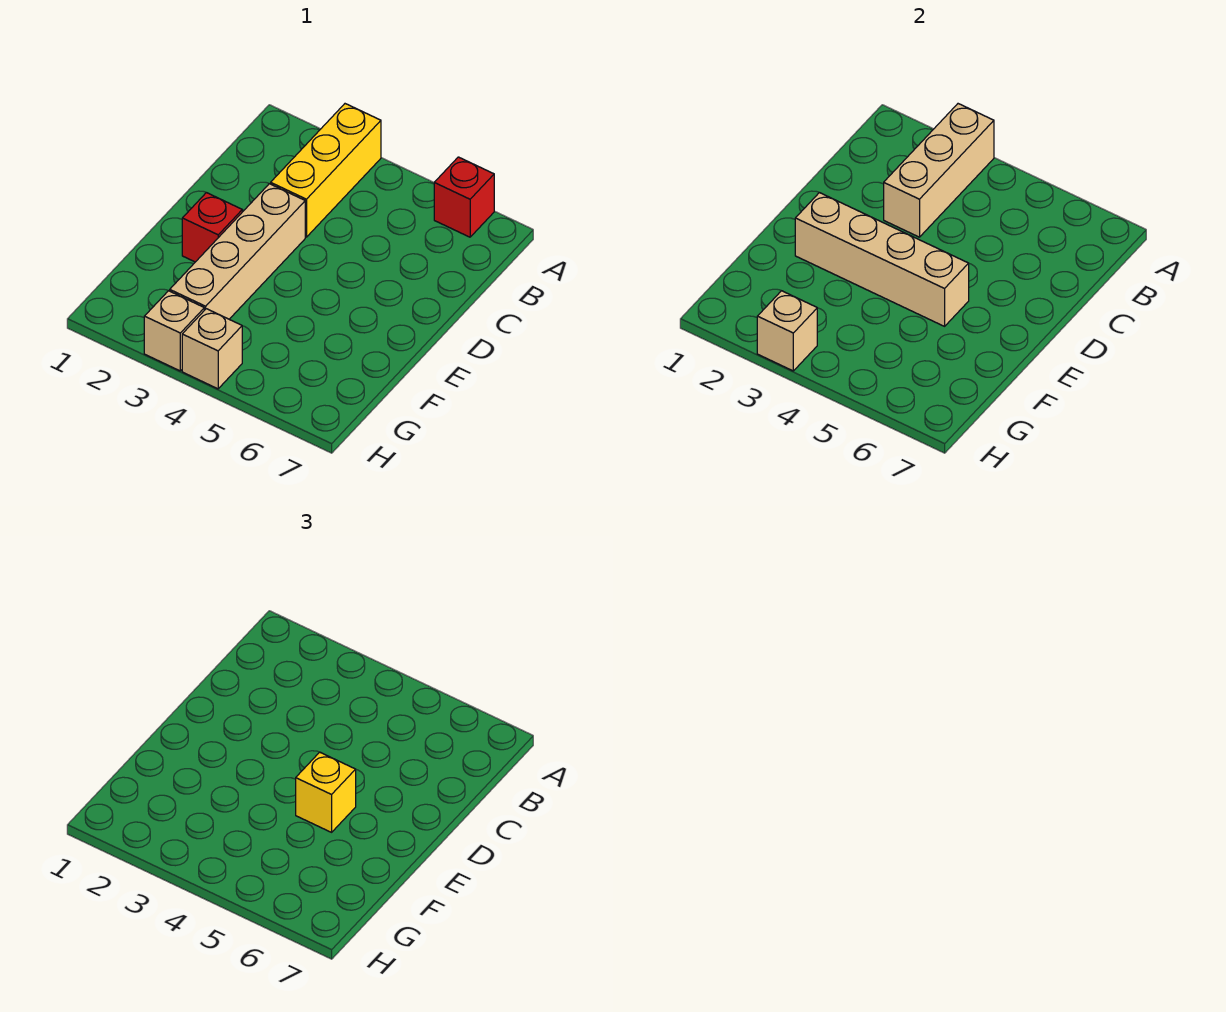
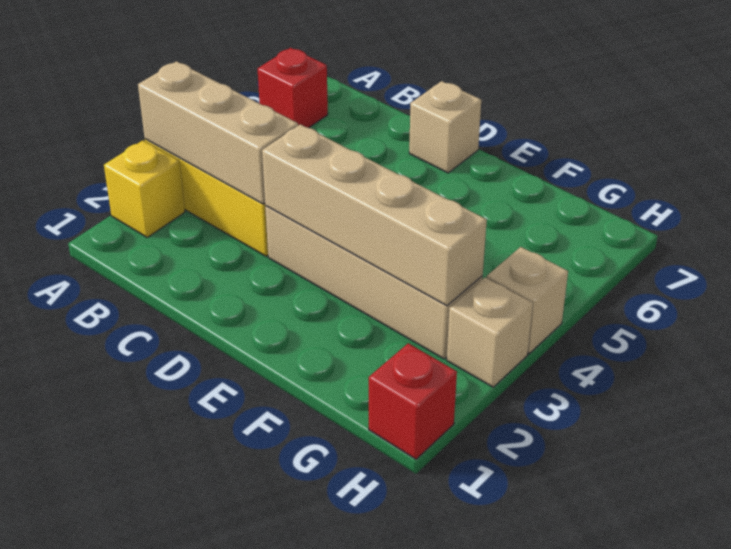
red 1x1 brick [182,193,242,262] -> red 1x1 brick moved to [369,343,457,459]
tan 1x4 brick [795,193,969,326] -> tan 1x4 brick turned to [262,124,487,306]
yellow 1x1 brick [296,752,356,832] -> yellow 1x1 brick moved to [104,140,185,237]
tan 1x1 brick [757,291,817,371] -> tan 1x1 brick moved to [409,81,481,173]

